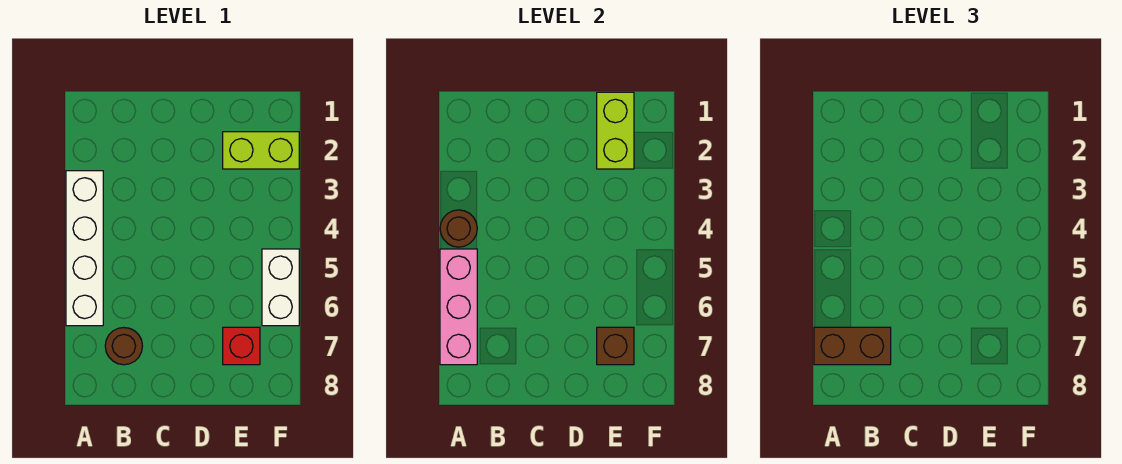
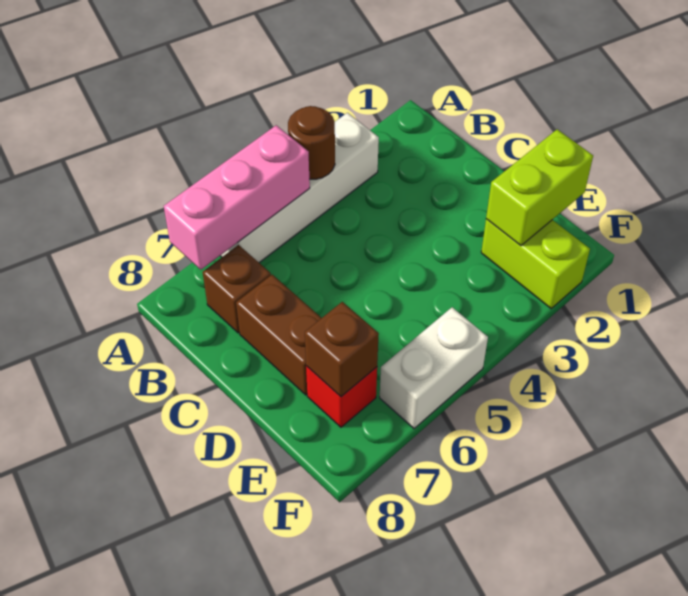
brown 1x2 brick [814,327,891,365] -> brown 1x2 brick moved to [236,275,321,395]
brown 1x1 round brick [105,328,142,365] -> brown 1x1 brick [203,245,271,333]

